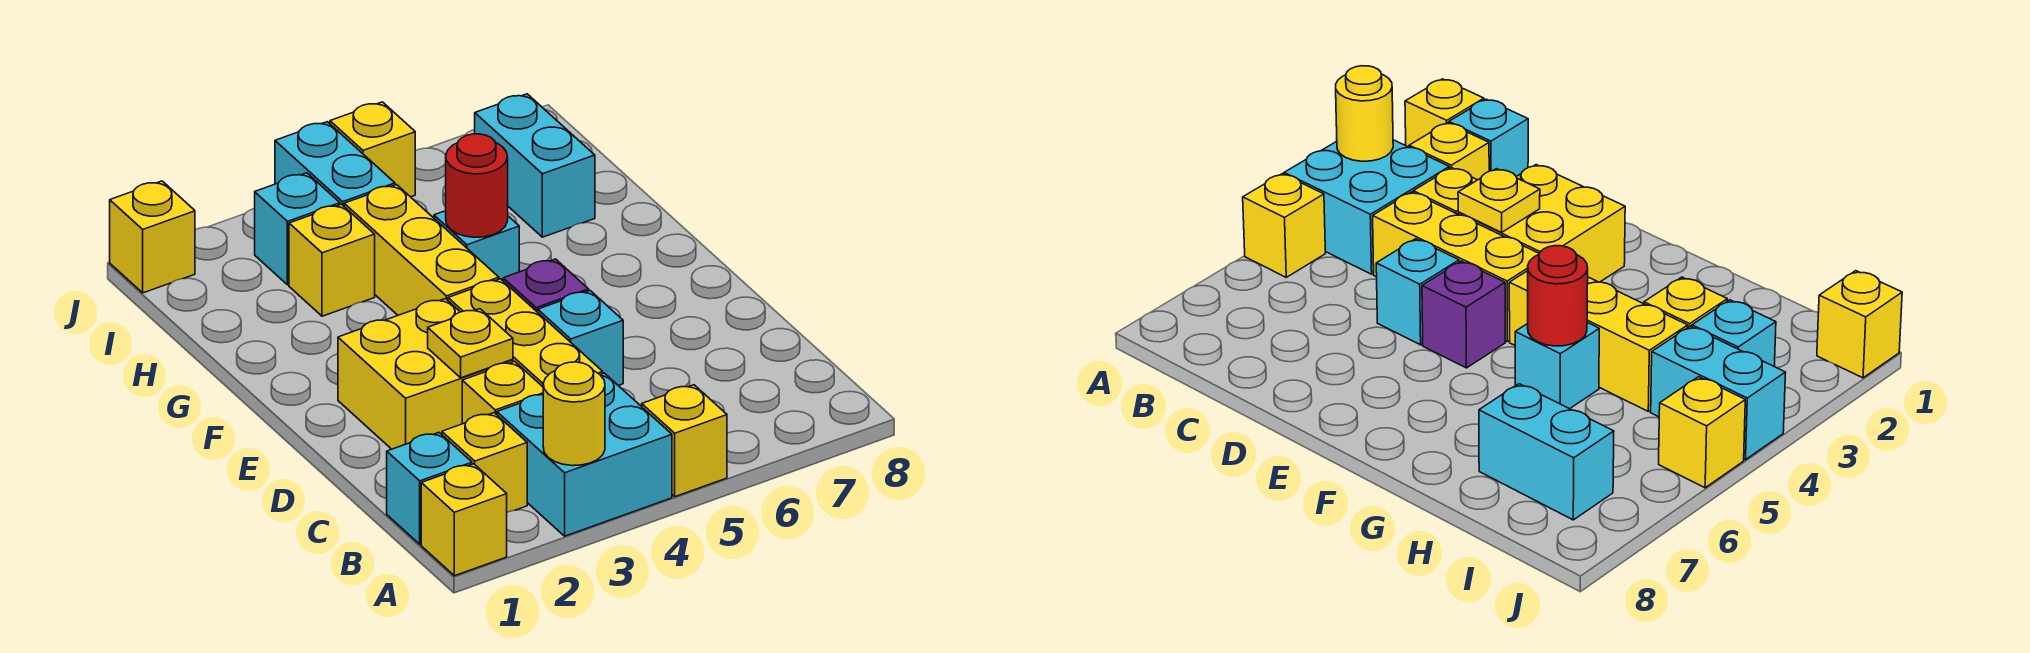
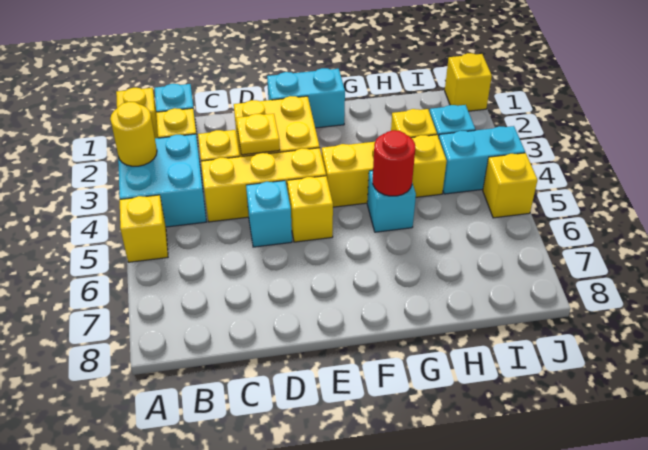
purple 1x1 brick [503,259,589,312] -> yellow 1x1 brick [287,176,333,242]
cyan 1x2 brick [475,94,595,237] -> cyan 1x2 brick moved to [267,68,345,128]

